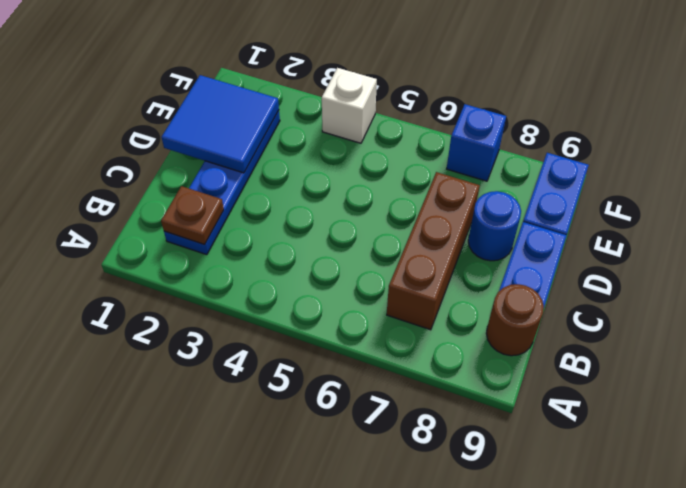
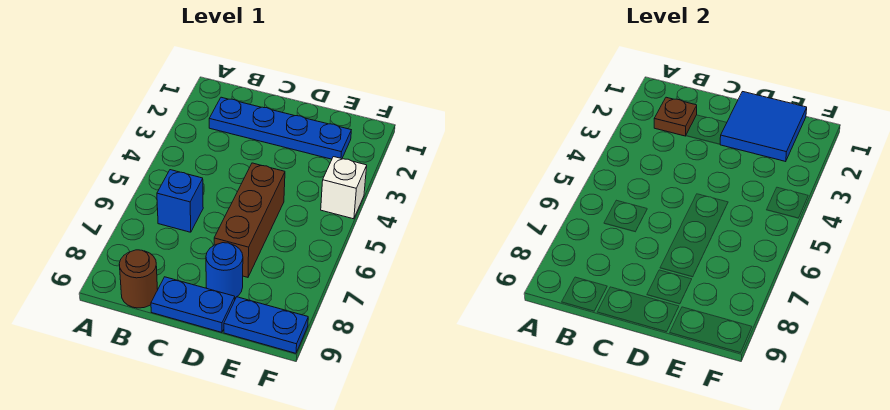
brown 1x3 brick [387,172,480,330] -> brown 1x3 brick turned to [214,163,285,277]
blue 1x1 brick [447,104,506,181] -> blue 1x1 brick moved to [157,170,203,232]

